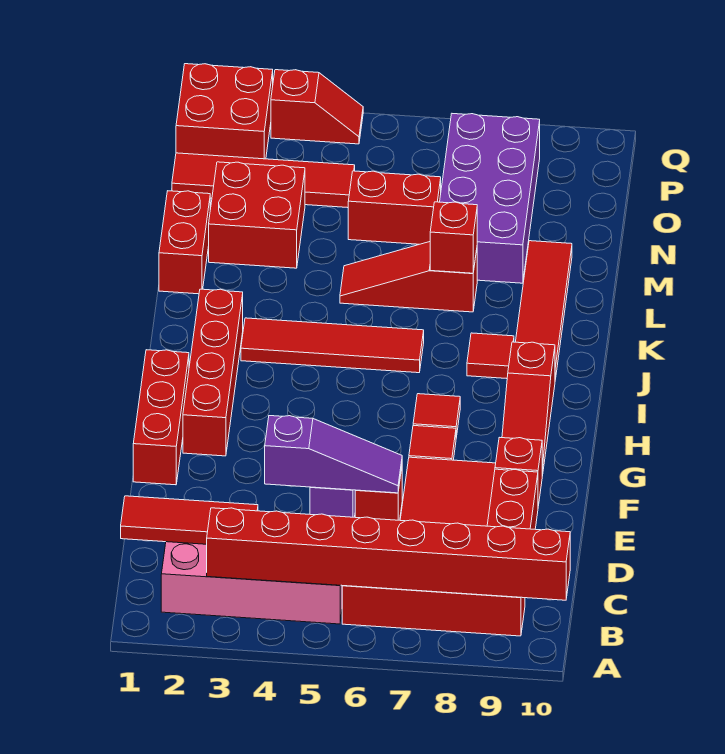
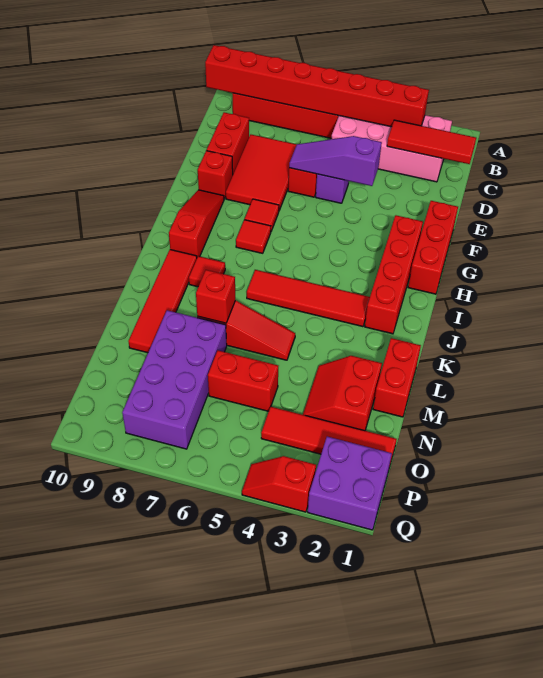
red 2x2 brick [209,162,305,268] -> red 2x2 slope [303,356,382,430]
red 2x2 brick [176,64,273,159] -> purple 2x2 brick [308,437,392,530]

